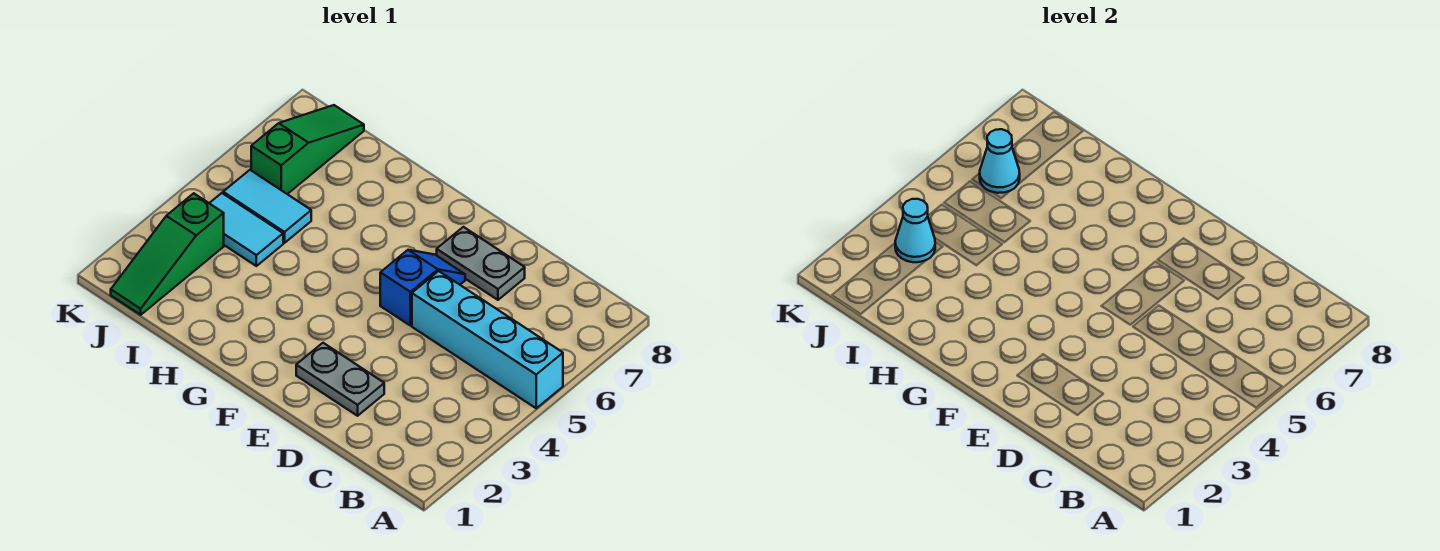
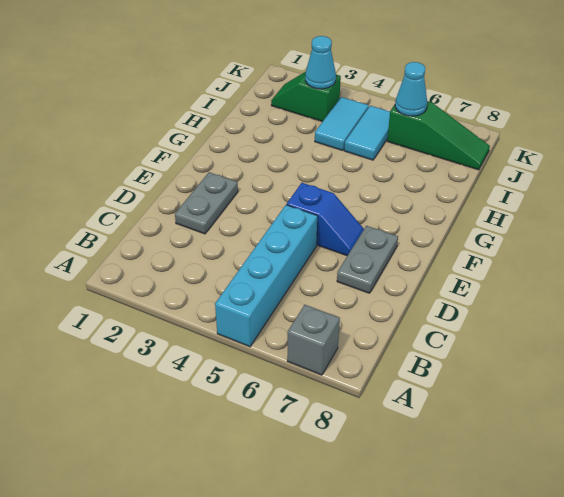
none -> grey 1x1 brick [287,305,340,375]
green 1x3 slope [111,193,224,315] -> green 1x2 slope [271,72,341,122]

